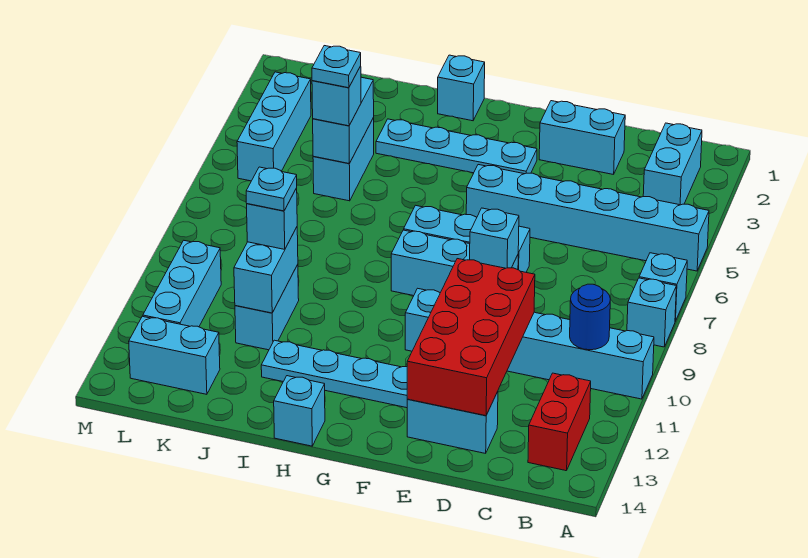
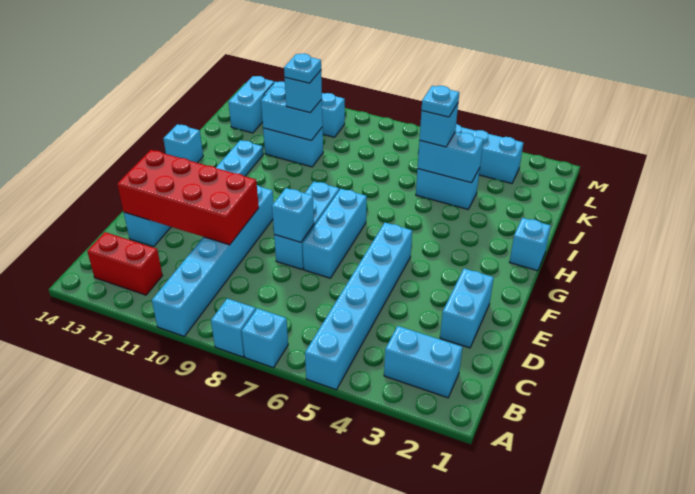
blue 1x1 round brick [570,284,610,350] -> none
cyan 1x4 plate [376,119,537,174] -> none

